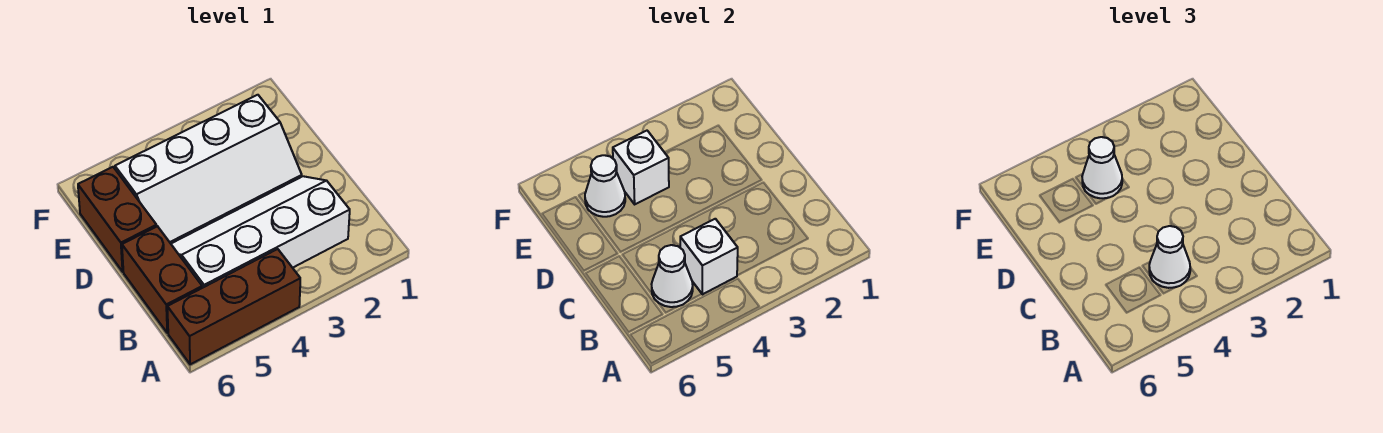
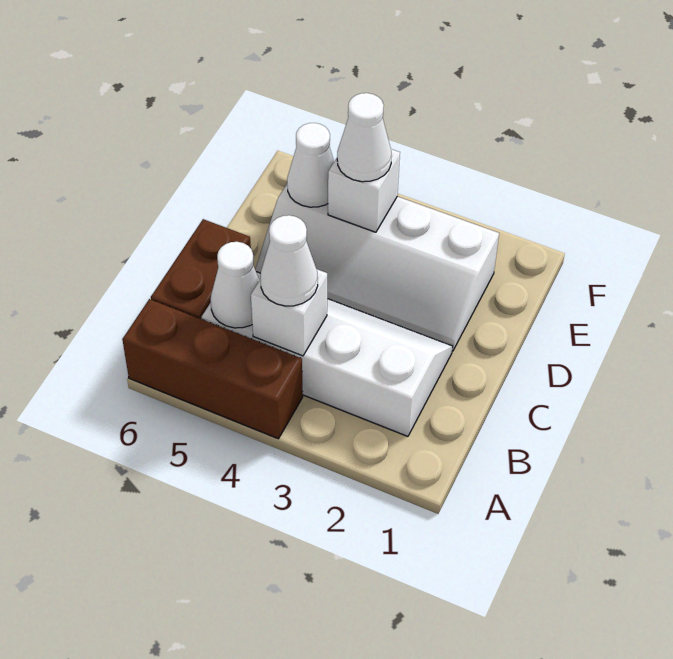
brown 1x2 brick [78,167,157,272] -> none

